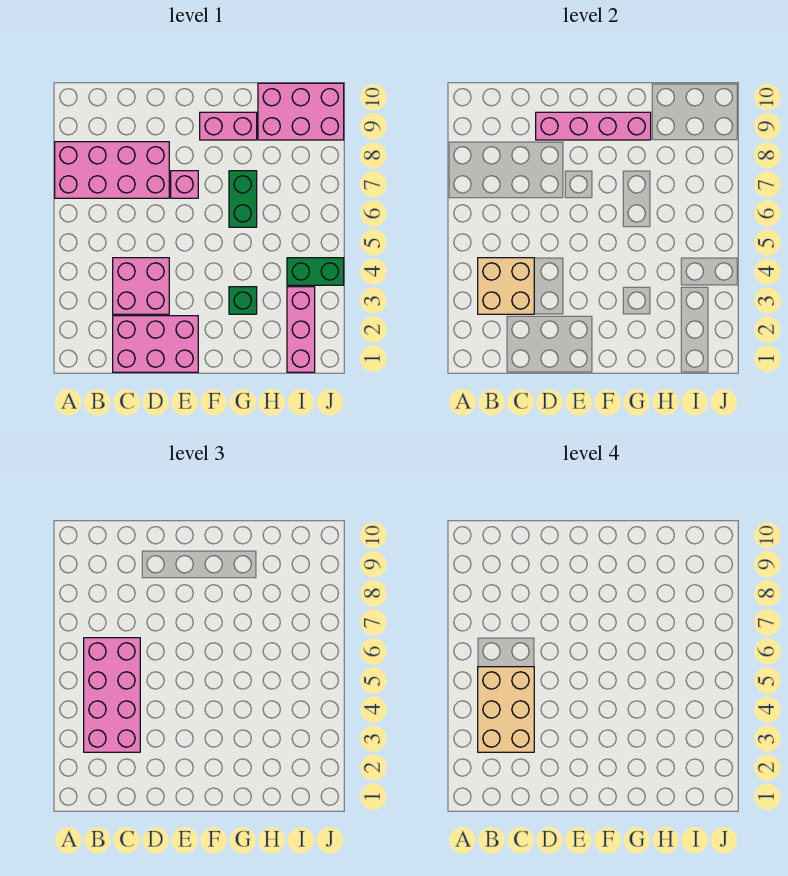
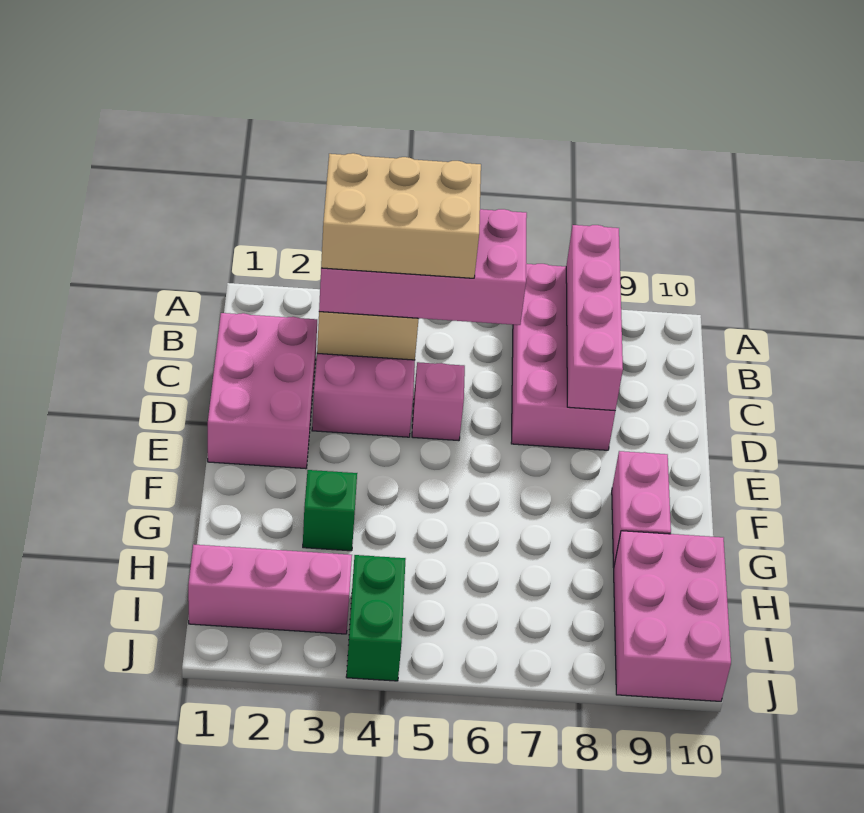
pink 1x4 brick [536,112,651,140] -> pink 1x4 brick moved to [566,225,623,411]
pink 1x1 brick [171,171,198,198] -> pink 1x1 brick moved to [412,362,465,441]
green 1x2 brick [229,171,257,227] -> none

